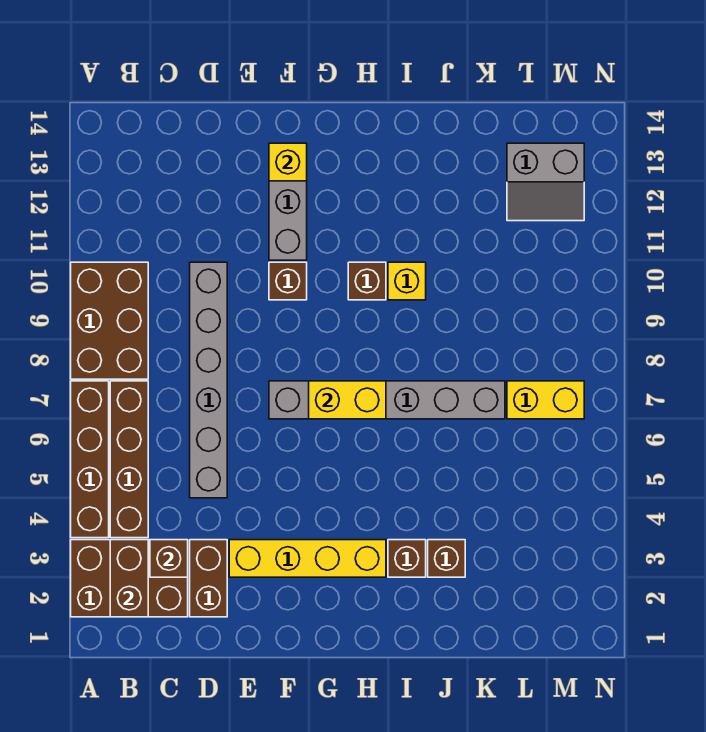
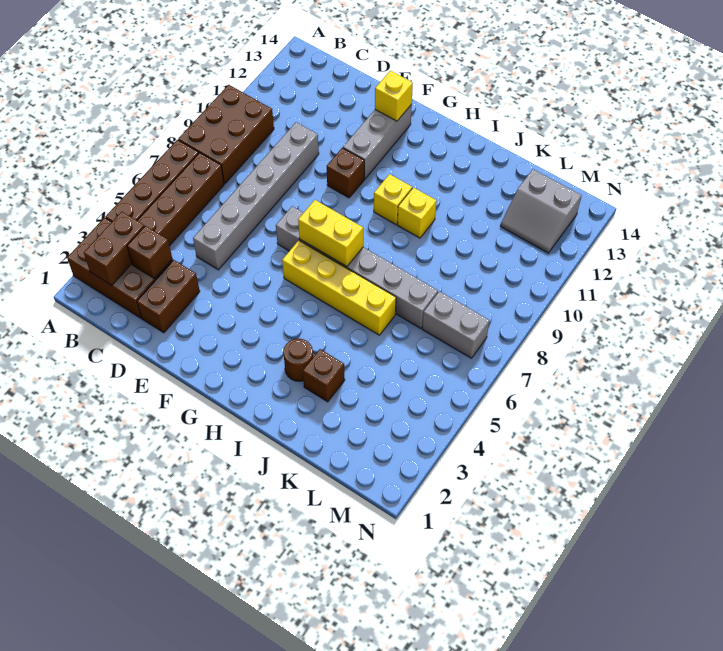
yellow 1x4 brick [229,540,386,577] -> yellow 1x4 brick moved to [282,240,396,335]
brown 1x1 brick [348,262,386,300] -> yellow 1x1 brick [374,174,412,224]
brown 1x1 brick [388,540,426,577] -> brown 1x1 round brick [283,339,313,381]
yellow 1x2 brick [507,381,584,419] -> grey 1x2 brick [422,291,490,358]

